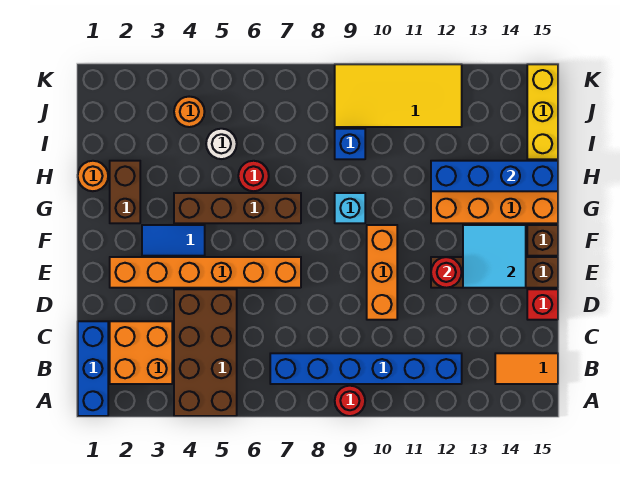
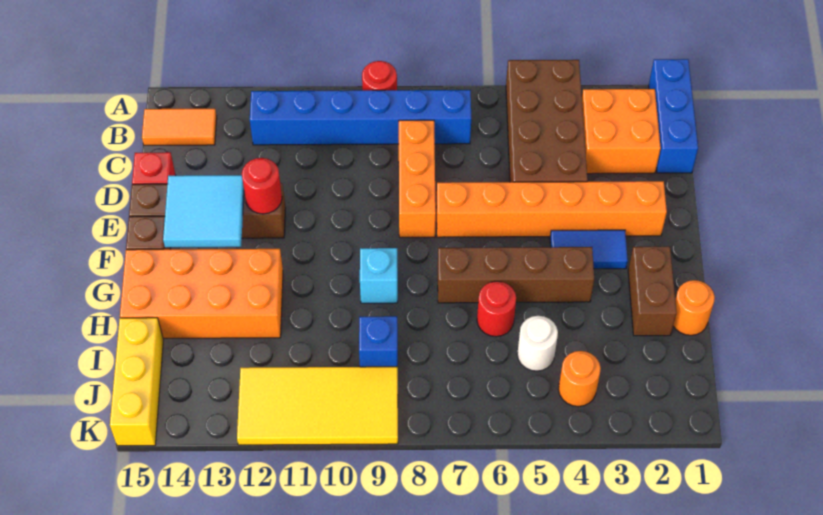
orange 1x3 brick [367,225,397,320] -> orange 1x3 brick moved to [399,120,436,237]
blue 1x4 brick [431,161,558,191] -> none

